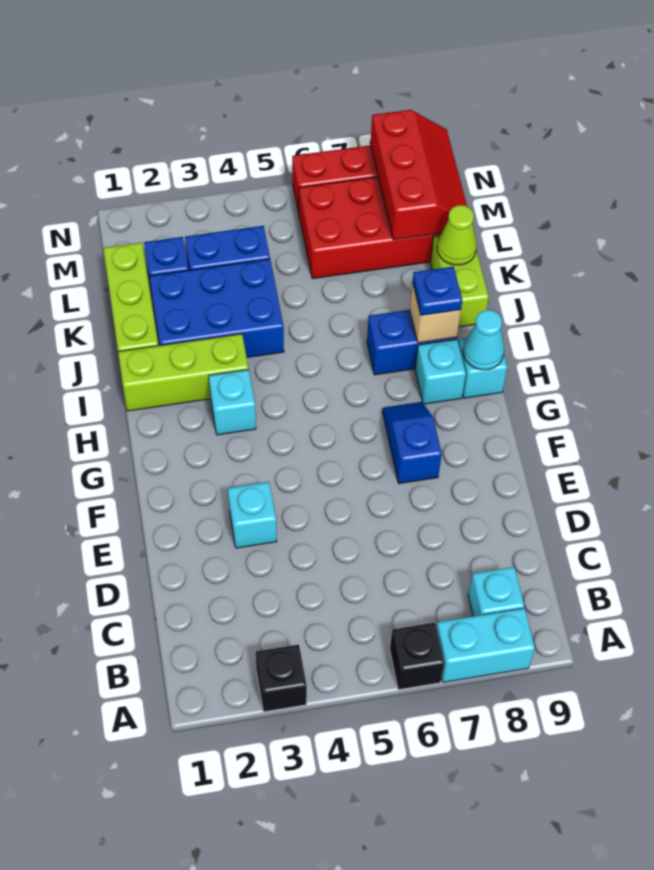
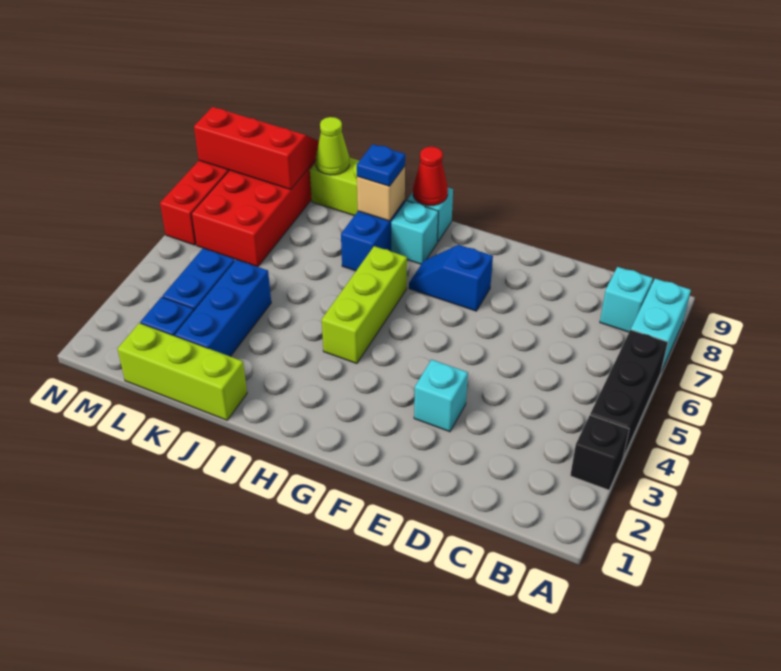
black 1x1 brick [390,623,444,690] -> black 1x3 brick [590,330,668,458]
cyan 1x1 brick [209,370,256,435] -> none
cyan 1x1 cone [463,310,504,370] -> red 1x1 cone [413,147,448,205]
lime 1x3 brick [118,334,249,411] -> lime 1x3 brick moved to [322,246,407,364]
blue 2x3 brick [150,259,284,357] -> blue 1x3 brick [175,260,271,356]

